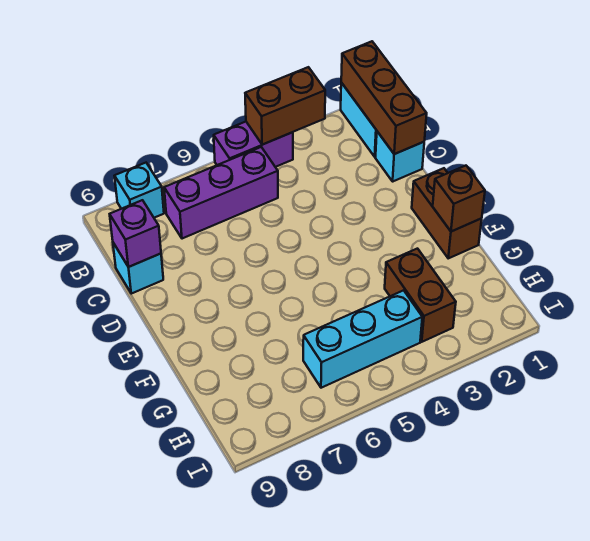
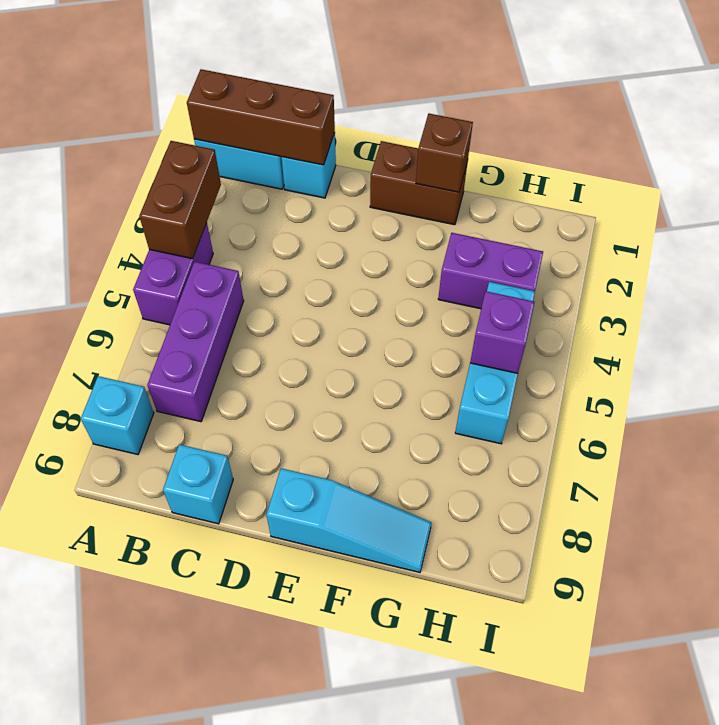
purple 1x1 brick [110,200,161,267] -> purple 1x1 brick moved to [470,291,534,373]
none -> cyan 1x3 slope [266,468,431,572]
brown 1x2 brick [385,249,456,342] -> purple 1x2 brick [438,233,543,309]

